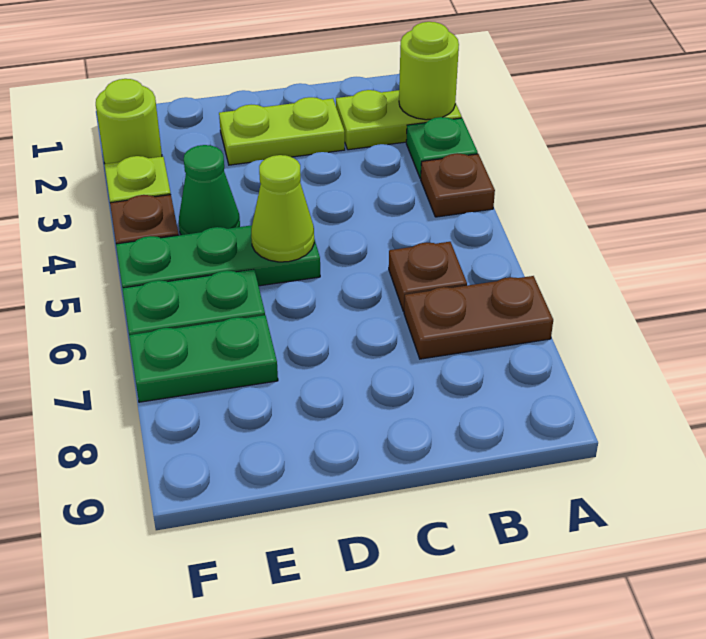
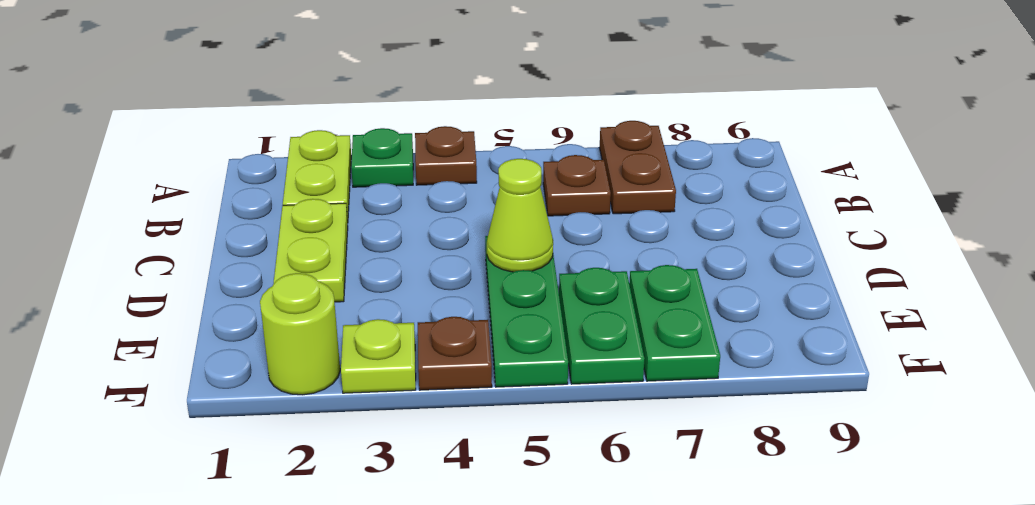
lime 1x1 round brick [399,22,459,120] -> none
green 1x1 cone [179,145,240,235] -> none

